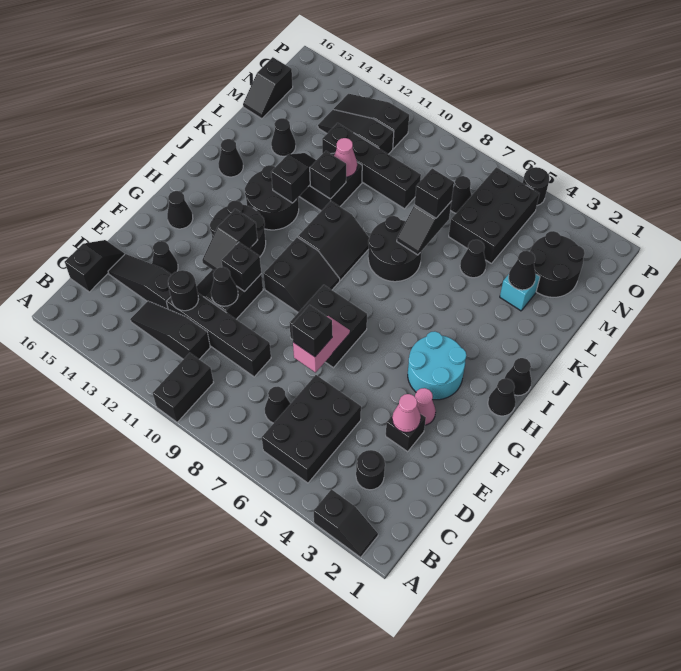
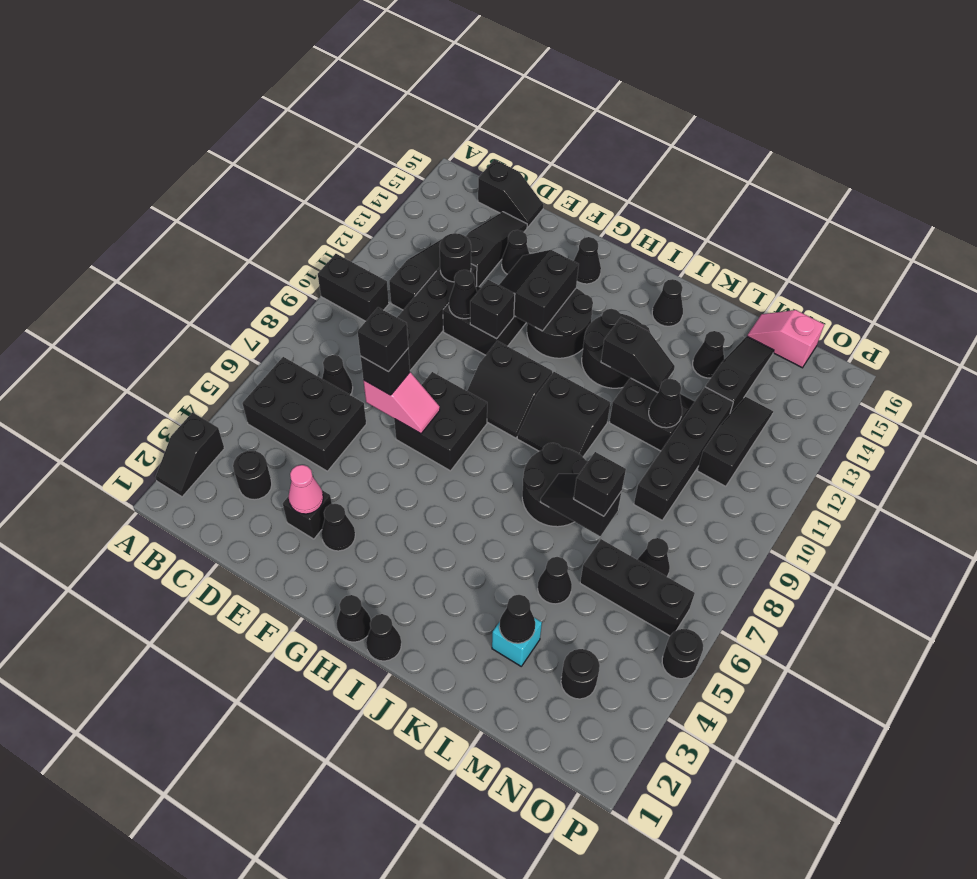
pink 1x1 cone [415,388,436,425] -> black 1x1 cone [321,504,355,551]
black 1x2 slope [202,209,257,271] -> black 2x2 slope [499,250,579,331]
cyan 2x2 round brick [408,331,466,400] -> none
black 1x1 brick [310,151,346,199] -> black 1x1 brick moved to [358,307,408,372]
pink 1x1 cone [334,138,357,177] -> black 1x1 cone [649,379,682,428]
black 2x2 round brick [530,231,585,297] -> black 1x1 round brick [561,649,600,699]
black 2x3 brick [449,167,540,264] -> black 1x3 brick [580,539,695,636]
black 1x2 slope [243,57,293,119] -> pink 1x2 slope [747,310,824,368]
black 1x3 slope [334,94,409,149] -> black 1x3 slope moved to [705,336,774,413]

